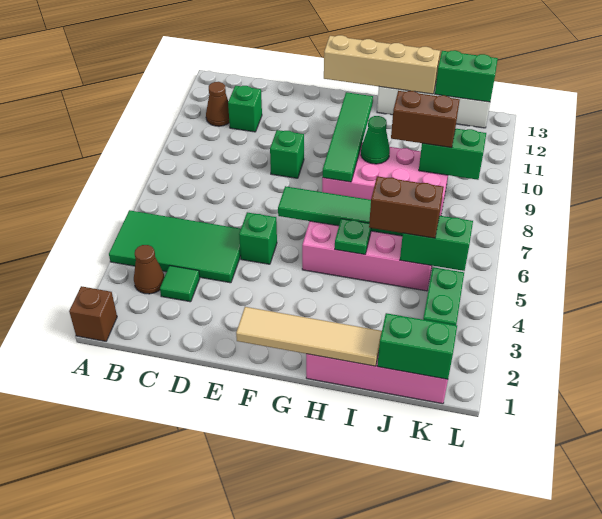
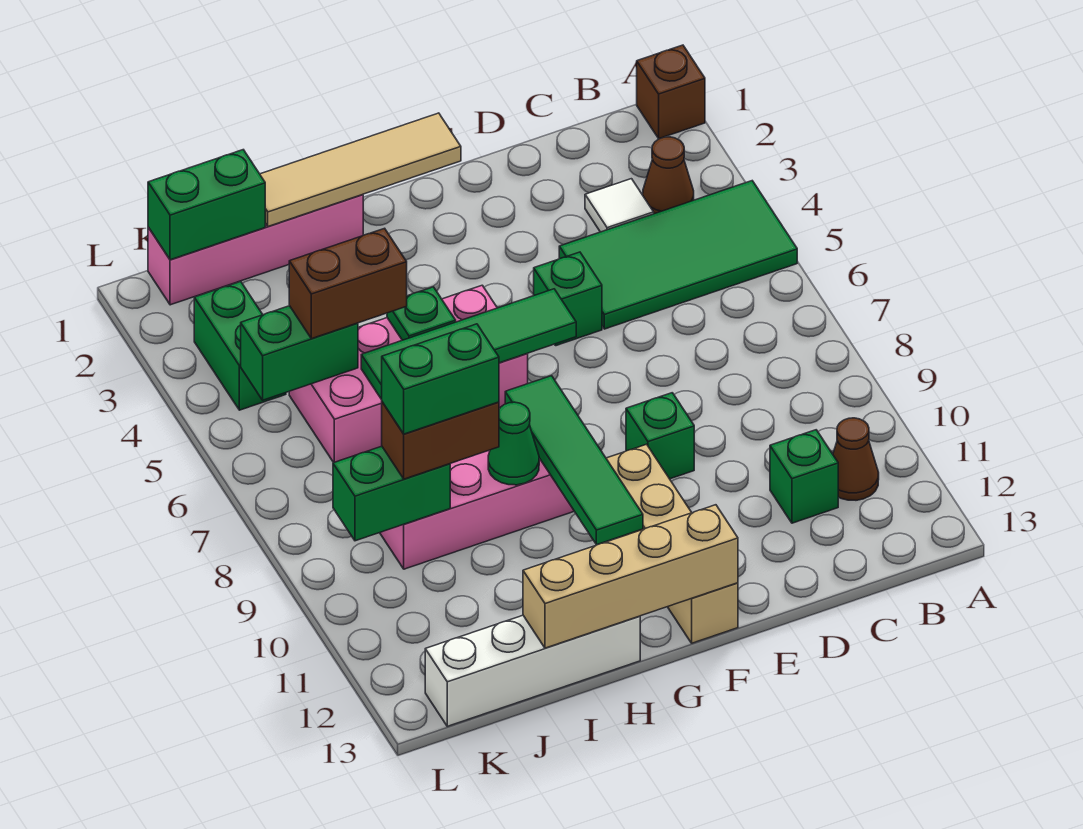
green 1x1 tile [160,266,200,302] -> white 1x1 tile [585,179,654,232]
none -> tan 1x4 brick [606,444,738,643]
green 1x2 brick [435,50,498,102] -> green 1x2 brick moved to [382,324,499,434]

